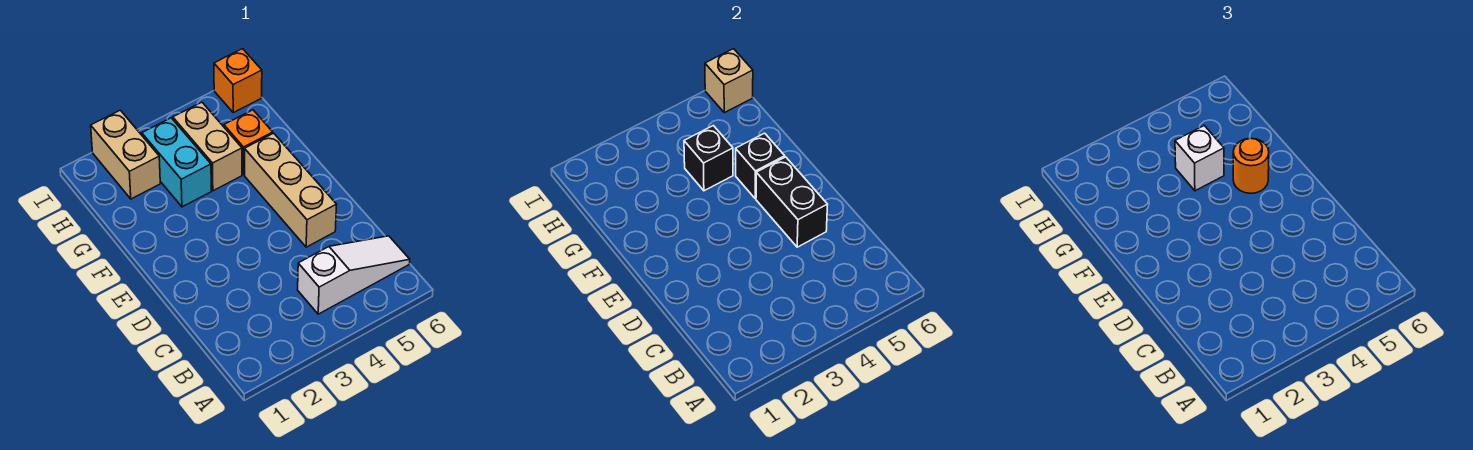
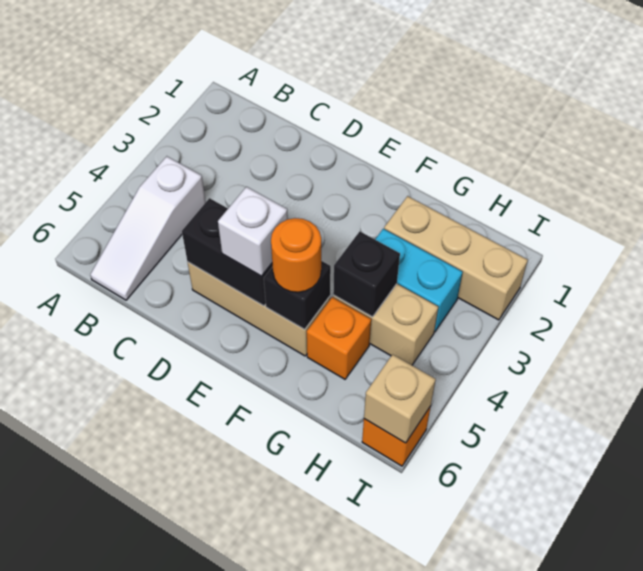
white 1x1 brick [1175,126,1224,191] -> white 1x1 brick moved to [218,187,288,276]
tan 1x2 brick [91,110,160,199] -> tan 1x3 brick [384,196,528,320]

